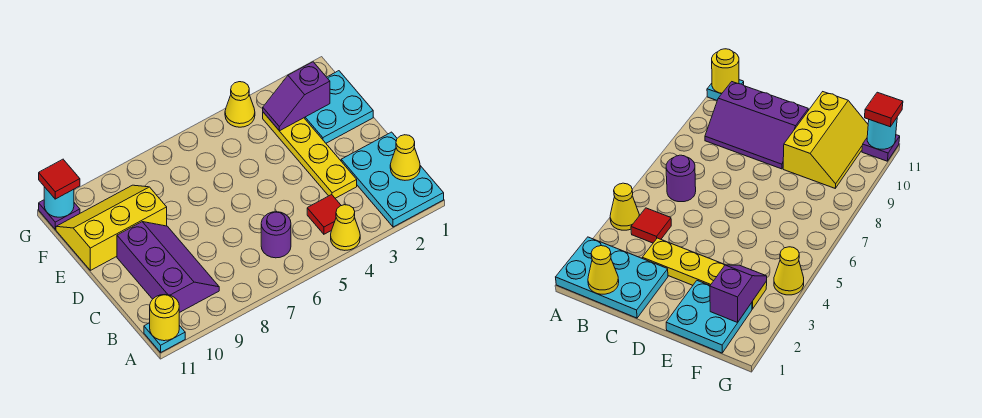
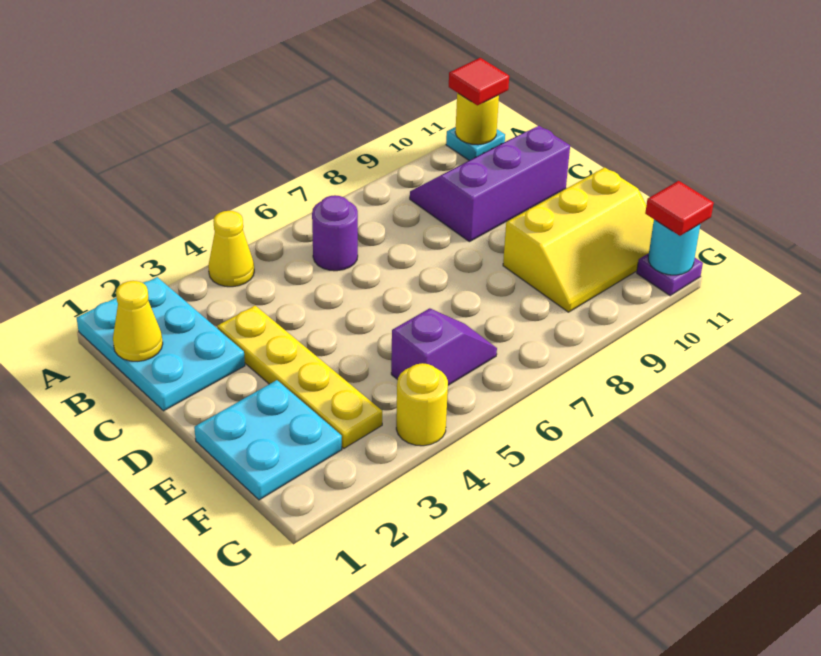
red 1x1 tile [307,195,341,234] -> red 1x1 tile moved to [449,58,509,105]
purple 2x3 slope [117,222,219,313] -> purple 2x3 slope turned to [410,126,570,242]
purple 1x2 slope [263,62,330,131] -> purple 1x2 slope moved to [391,308,497,385]
yellow 1x1 cone [225,82,255,127] -> yellow 1x1 round brick [396,363,448,446]

